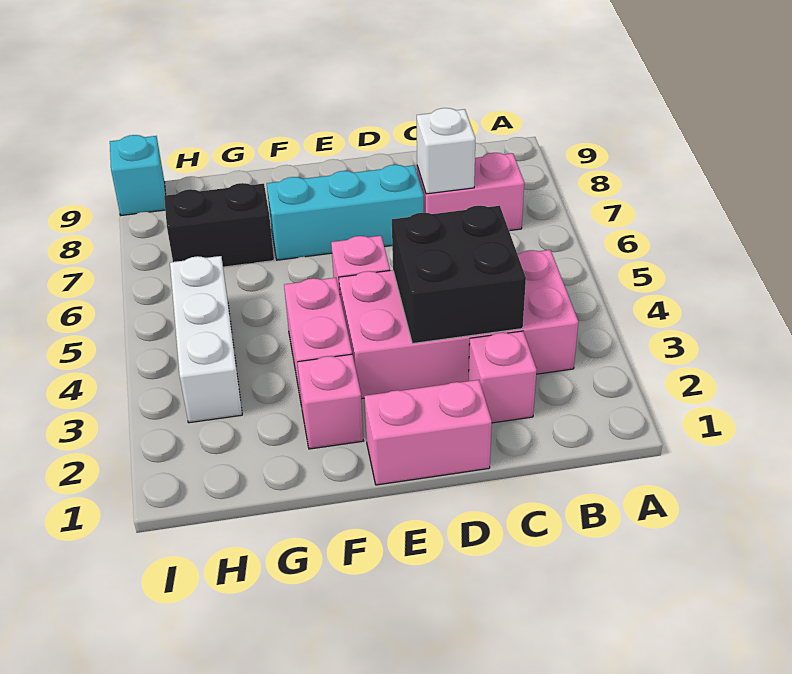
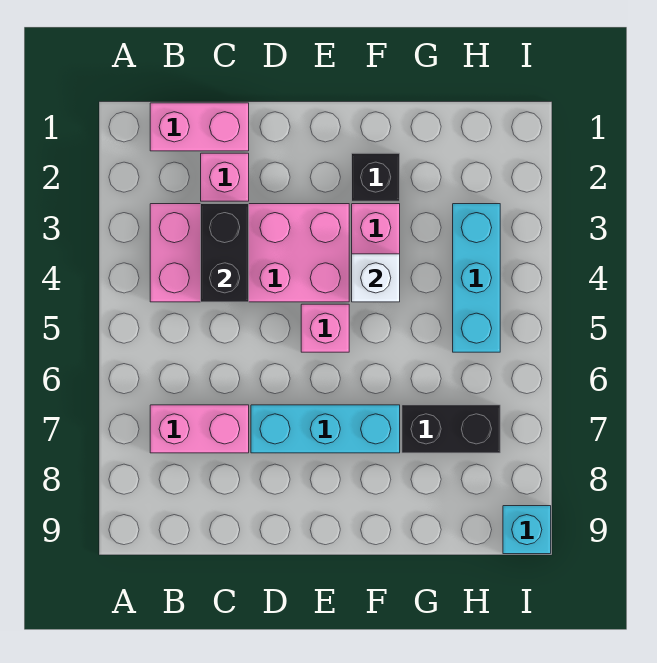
black 2x2 brick [392,206,526,344] -> black 1x2 brick [201,204,249,302]
white 1x1 brick [417,108,475,194] -> white 1x1 brick moved to [352,254,400,302]
pink 1x2 brick [364,380,492,485] -> pink 1x2 brick moved to [150,103,249,151]
pink 1x1 brick [297,354,363,449] -> black 1x1 brick [352,153,400,201]
white 1x3 brick [170,256,242,423] -> cyan 1x3 brick [453,204,500,352]

